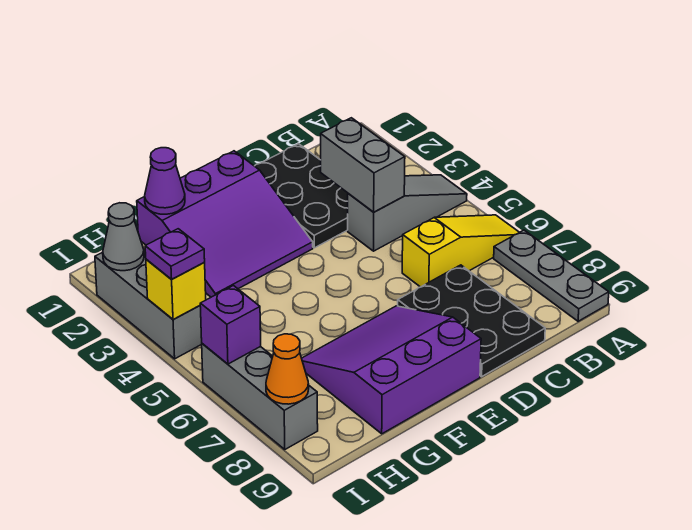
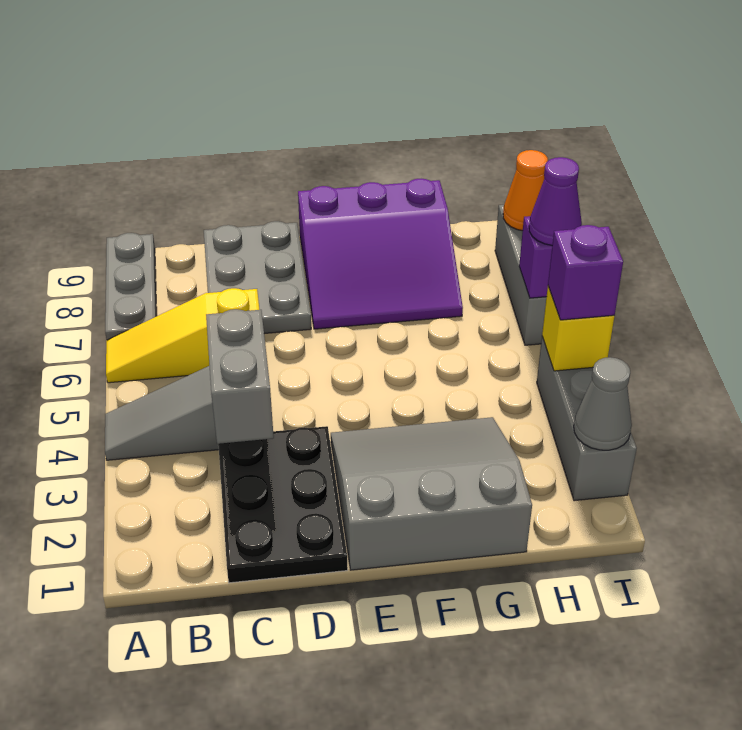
black 2x3 plate [398,265,545,377] -> grey 2x3 plate [204,221,311,334]
purple 3x3 slope [137,151,313,297] -> grey 3x3 slope [331,417,532,570]
purple 1x1 cone [145,148,185,214] -> purple 1x1 cone moved to [529,157,582,245]
purple 1x1 plate [145,229,205,279] -> purple 1x1 brick [548,225,623,320]

